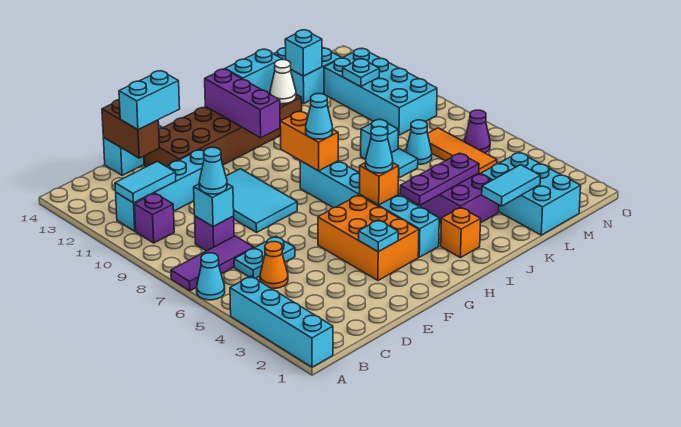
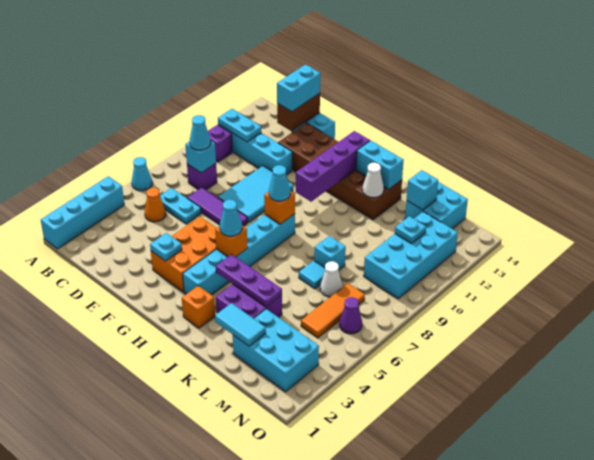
purple 1x3 tile [171,236,254,291] -> purple 1x3 tile moved to [187,187,248,226]
cyan 1x2 tile [115,161,176,203] -> cyan 1x2 plate [218,109,261,142]
cyan 1x2 brick [119,71,180,130] -> cyan 1x2 brick turned to [277,65,320,112]
orange 1x2 brick [280,111,338,171] -> orange 1x1 brick [264,191,295,224]
purple 1x3 brick [205,69,280,138] -> purple 1x4 brick [296,131,370,202]
cyan 2x3 brick [481,153,581,235] -> cyan 2x3 brick turned to [233,309,319,392]
cyan 1x1 cone [406,120,432,164] -> white 1x1 cone [320,261,342,297]

